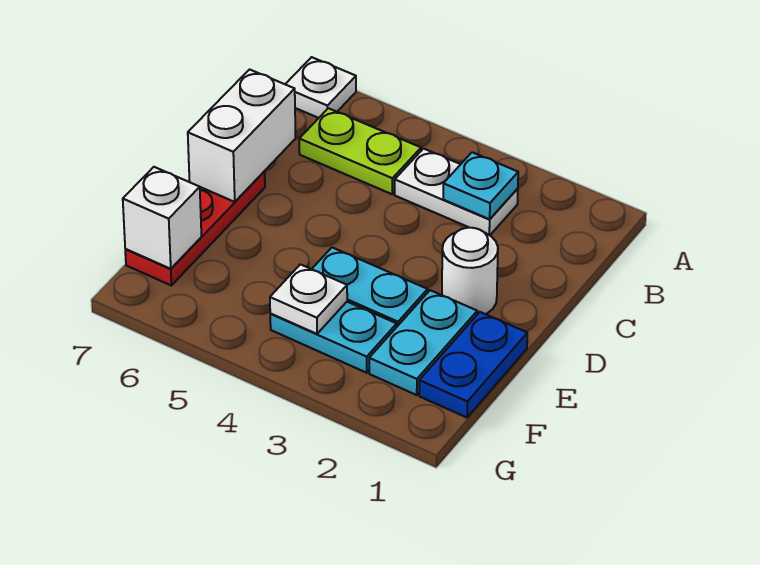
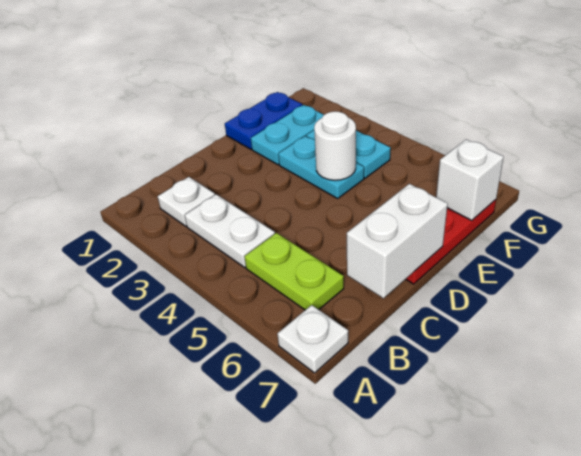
cyan 1x1 plate [443,152,518,219] -> none
white 1x1 round brick [442,228,498,314] -> white 1x1 round brick moved to [314,111,356,180]
white 1x1 plate [270,264,347,334] -> white 1x1 plate moved to [158,177,215,226]

